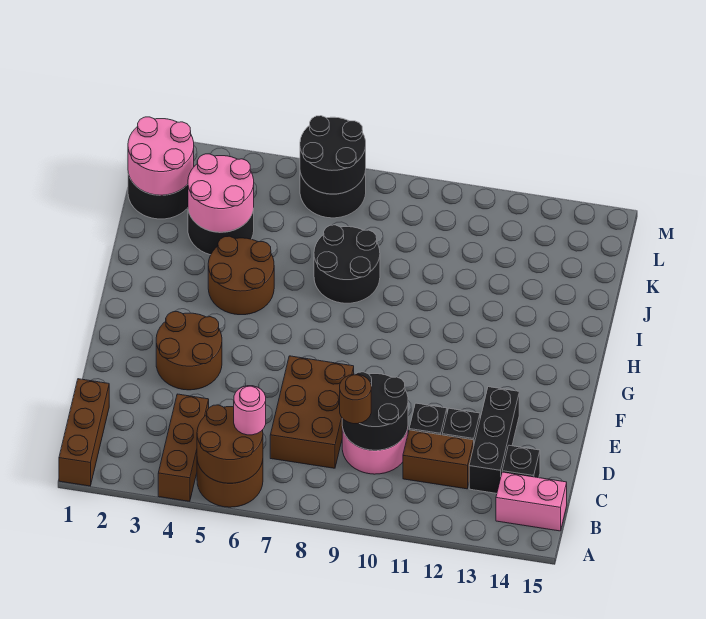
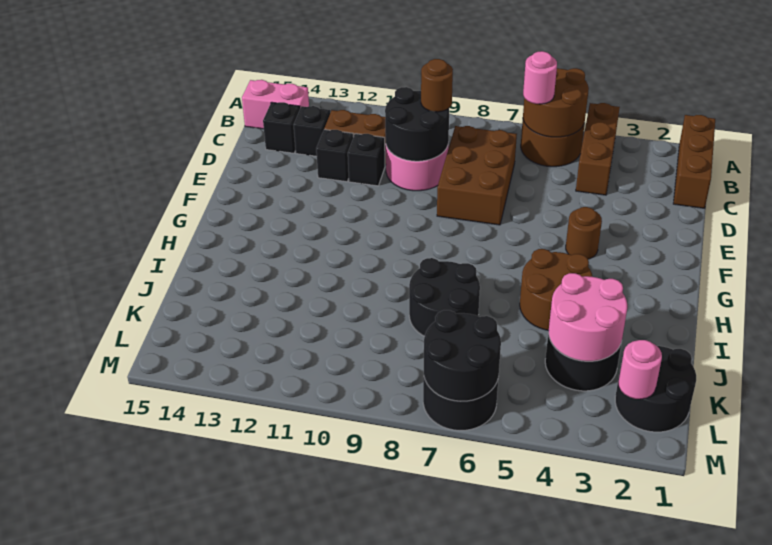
black 1x3 brick [469,387,519,493] -> black 1x1 brick [294,106,330,156]
brown 2x2 round brick [156,312,222,390] -> brown 1x1 round brick [566,207,602,259]
pink 2x2 round brick [128,117,194,195] -> pink 1x1 round brick [619,340,662,399]

